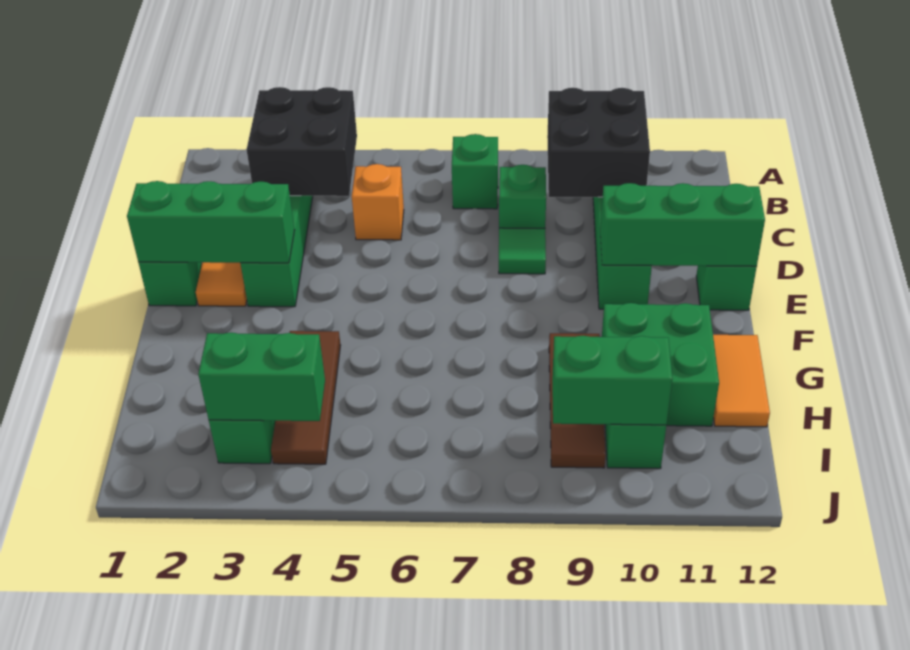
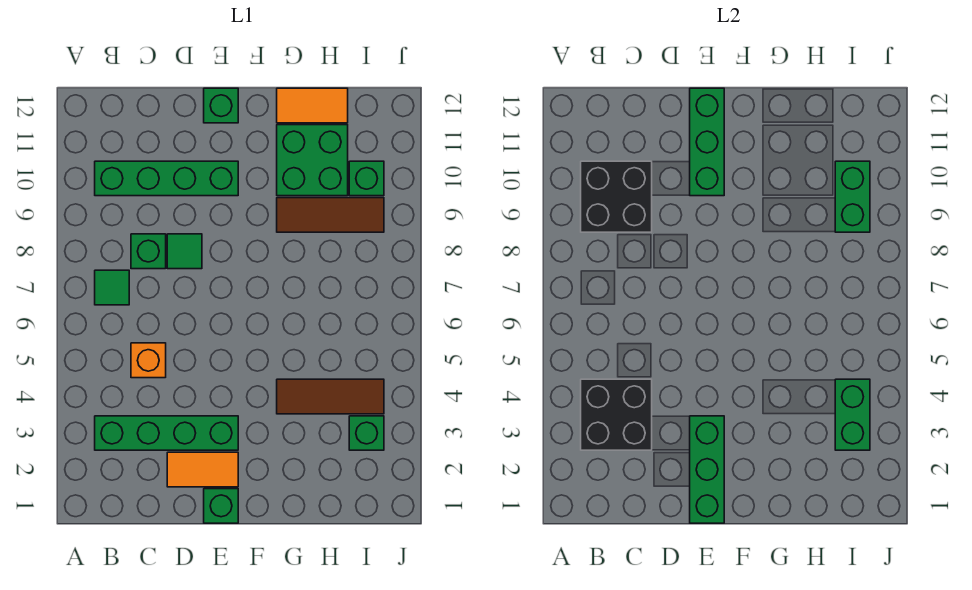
green 1x1 brick [452,134,498,209] -> green 1x1 tile [95,270,129,305]

